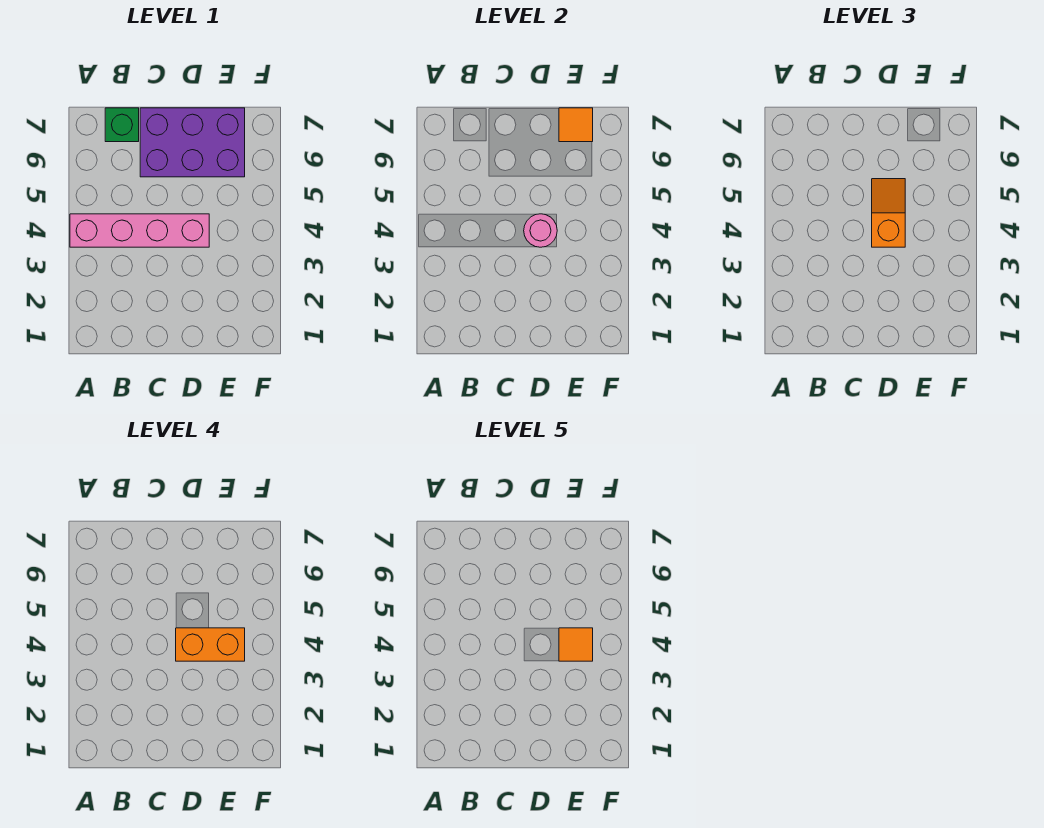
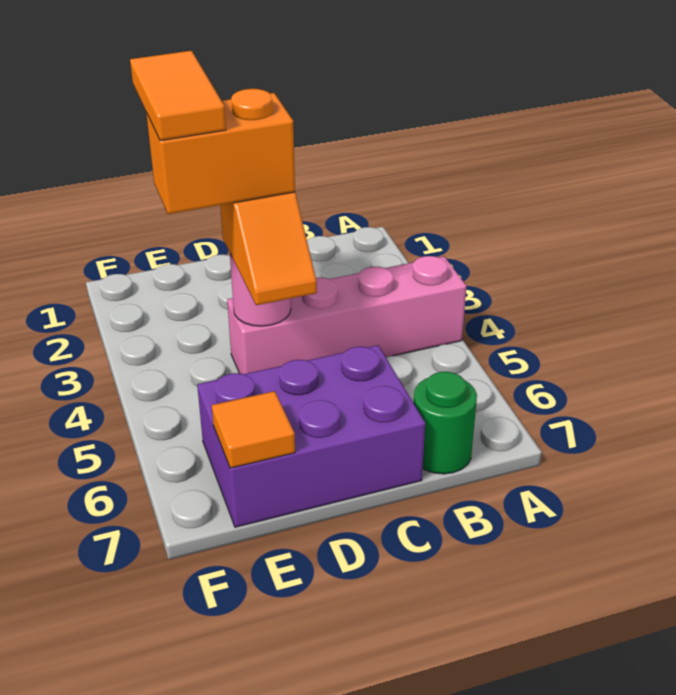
green 1x1 brick [105,108,139,142] -> green 1x1 round brick [414,372,477,474]
orange 1x1 tile [559,628,593,661] -> orange 1x2 tile [130,51,226,141]

